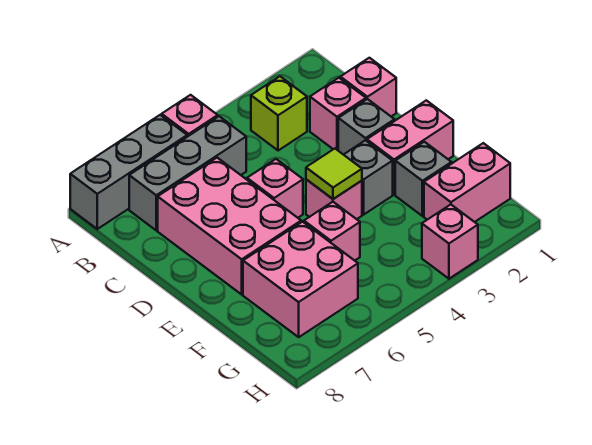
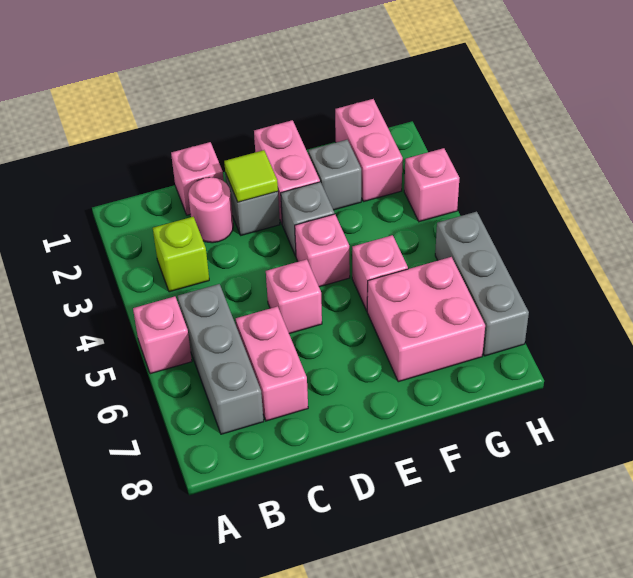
grey 1x3 brick [70,115,187,229] -> grey 1x3 brick moved to [435,212,529,356]
pink 1x1 brick [310,78,366,150] -> pink 1x1 round brick [188,177,233,243]
pink 2x3 brick [158,158,301,294] -> pink 1x2 brick [236,306,308,421]
lime 1x1 tile [306,149,362,199] -> lime 1x1 tile moved to [224,150,278,202]

